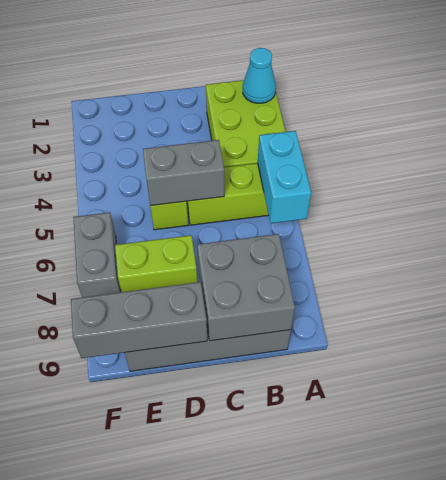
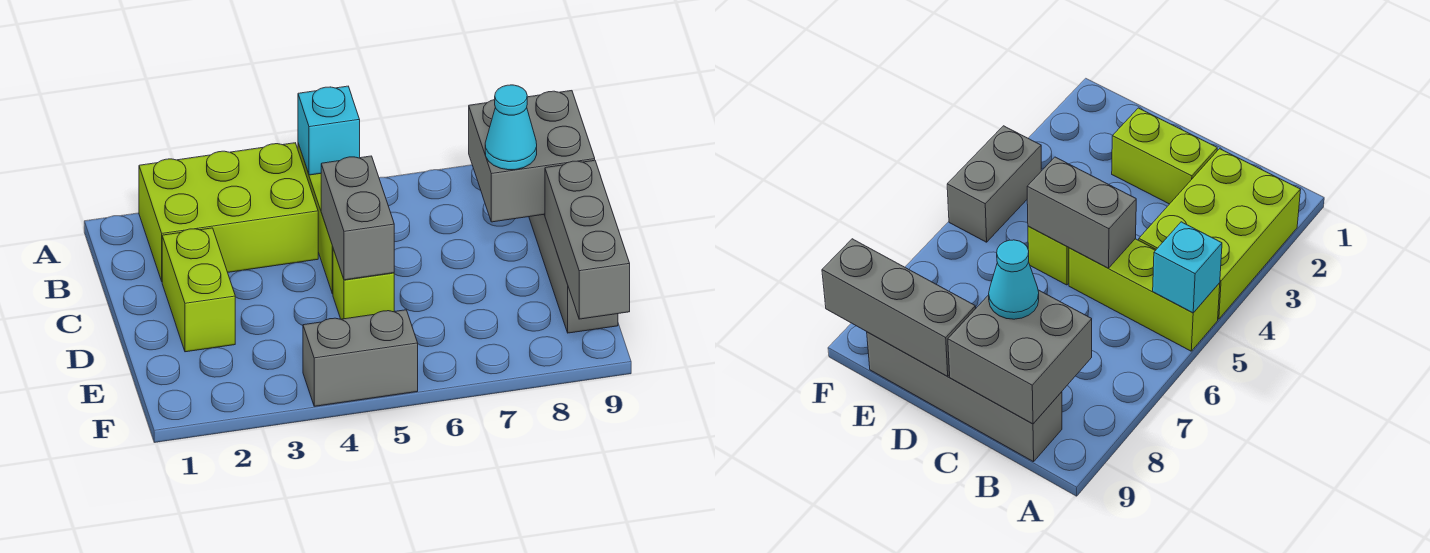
cyan 1x1 cone [243,48,276,103] -> cyan 1x1 cone moved to [485,85,537,170]
cyan 1x2 brick [258,131,311,223] -> cyan 1x1 brick [298,86,360,175]
lime 1x2 brick [115,235,197,292] -> lime 1x2 brick moved to [162,228,235,352]
grey 1x2 brick [73,212,121,297] -> grey 1x2 brick moved to [303,310,418,406]

